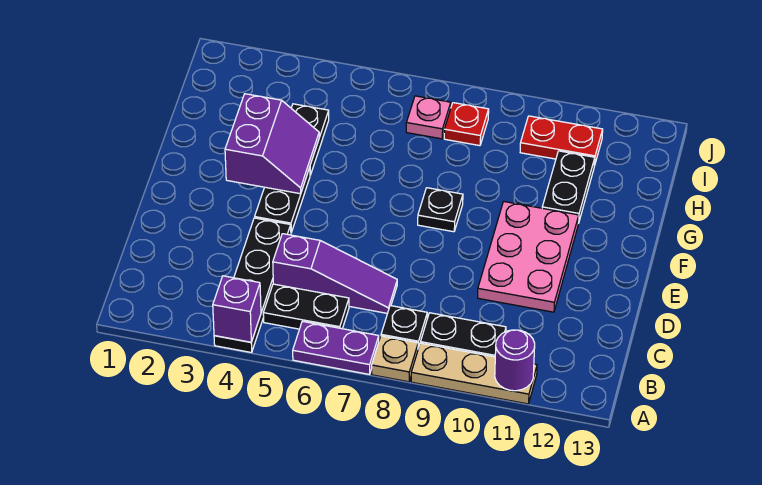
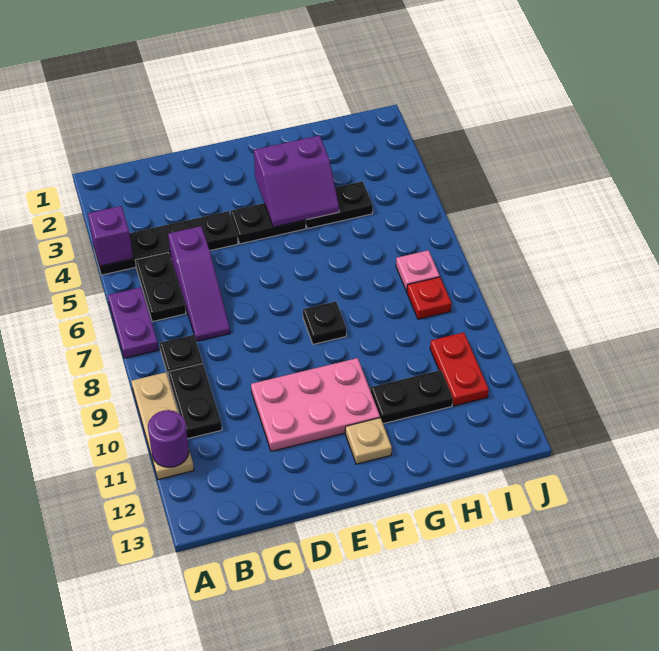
tan 1x1 plate [372,336,418,382] -> tan 1x1 plate moved to [345,418,392,464]

